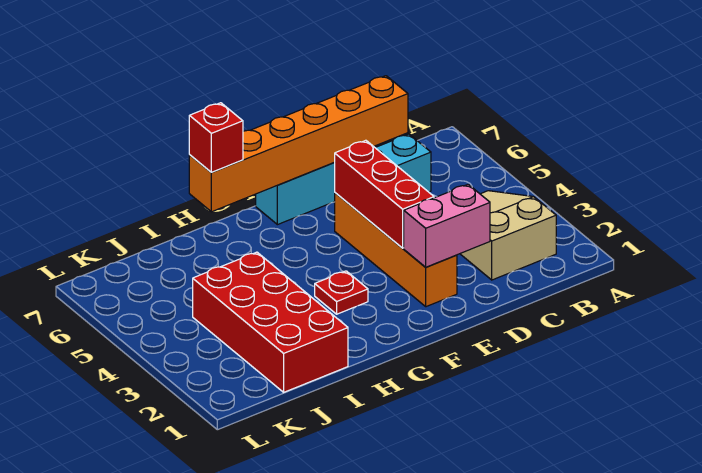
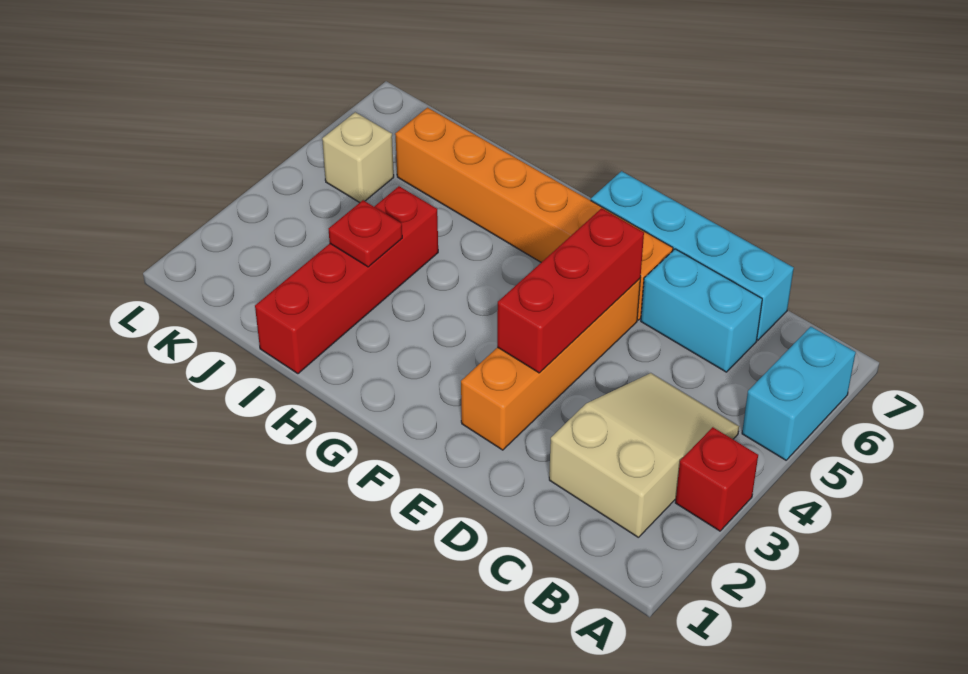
none -> cyan 1x2 brick [742,327,856,460]
orange 1x6 brick [189,76,408,212] -> orange 1x6 brick moved to [395,108,673,320]
pink 1x2 brick [404,184,490,267] -> none
red 1x1 plate [315,271,368,314] -> red 1x1 plate moved to [329,200,402,267]
red 1x1 brick [189,103,243,172] -> red 1x1 brick moved to [675,427,758,531]
red 2x4 brick [193,252,348,392] -> red 1x4 brick [255,186,438,374]
none -> tan 1x1 brick [322,112,394,203]

